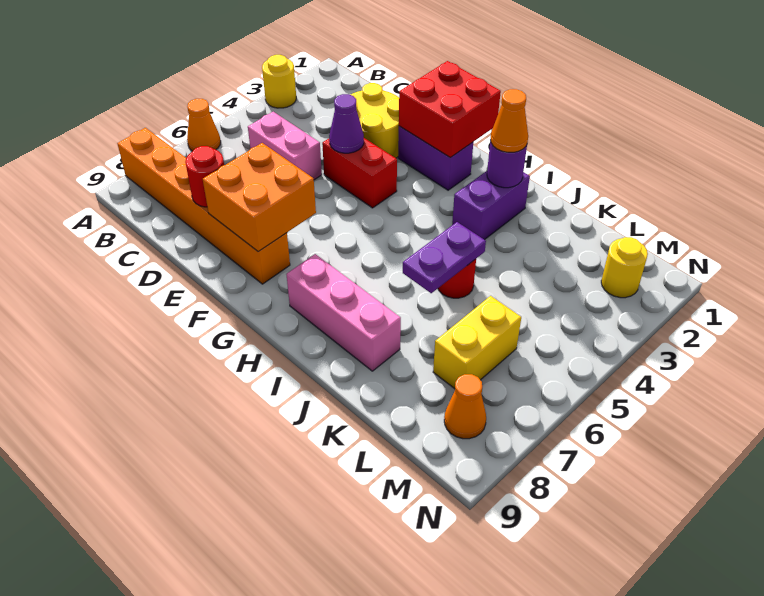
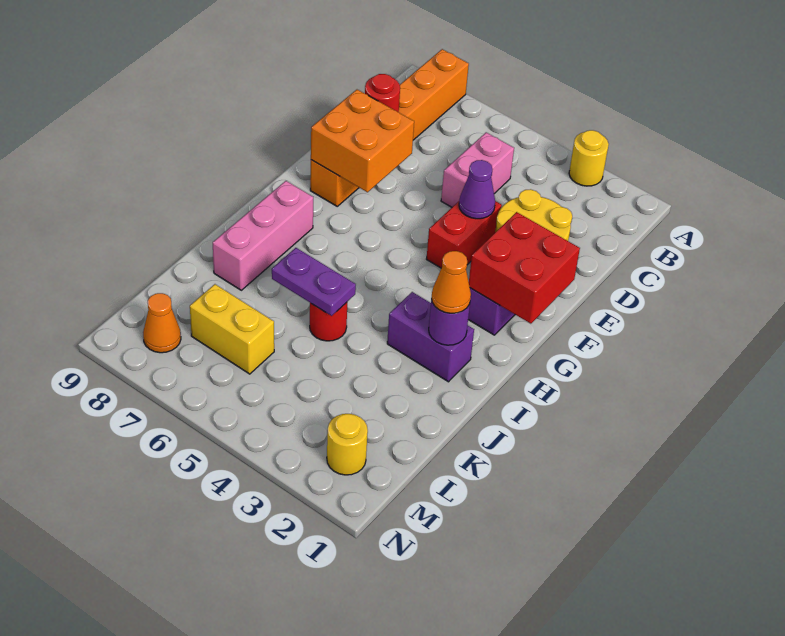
orange 1x1 cone [187,99,221,151] -> none

